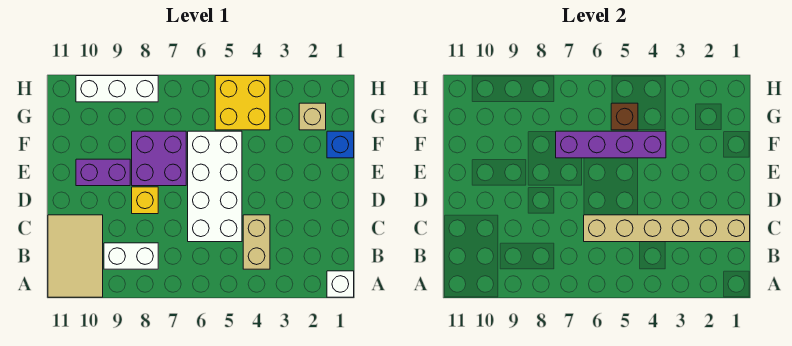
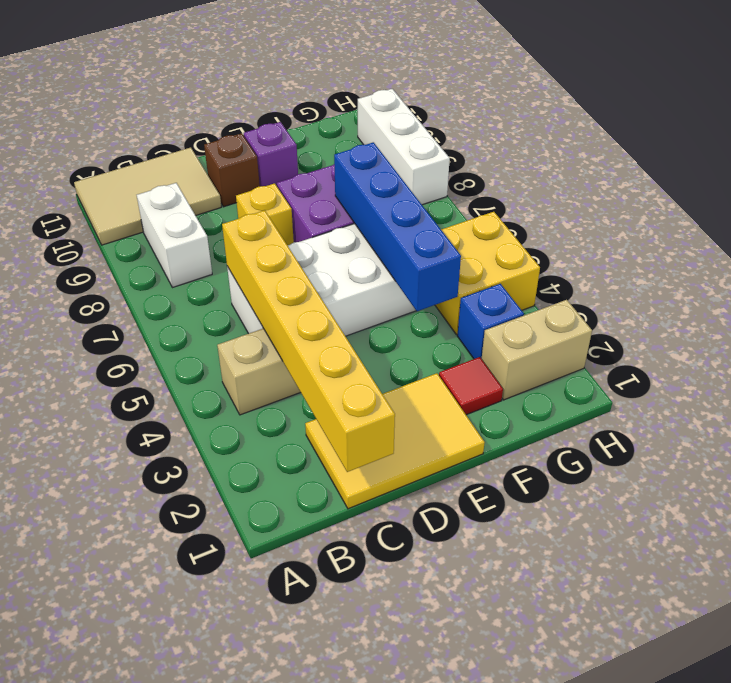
white 1x1 brick [327,271,354,297] -> none
none -> yellow 2x3 tile [305,373,485,509]
tan 1x6 brick [584,215,750,242] -> yellow 1x6 brick [222,210,395,472]
purple 1x2 brick [76,159,130,186] -> purple 1x1 brick [244,122,298,187]
blue 1x1 brick [327,131,354,158] -> blue 1x1 brick moved to [457,284,524,359]
none -> red 1x1 tile [439,357,503,415]
purple 1x4 brick [556,131,666,158] -> blue 1x4 brick [334,142,461,311]
tan 1x1 brick [299,103,326,130] -> tan 1x2 brick [482,300,592,400]
brown 1x1 brick [611,103,638,130] -> brown 1x1 brick moved to [204,133,260,207]

